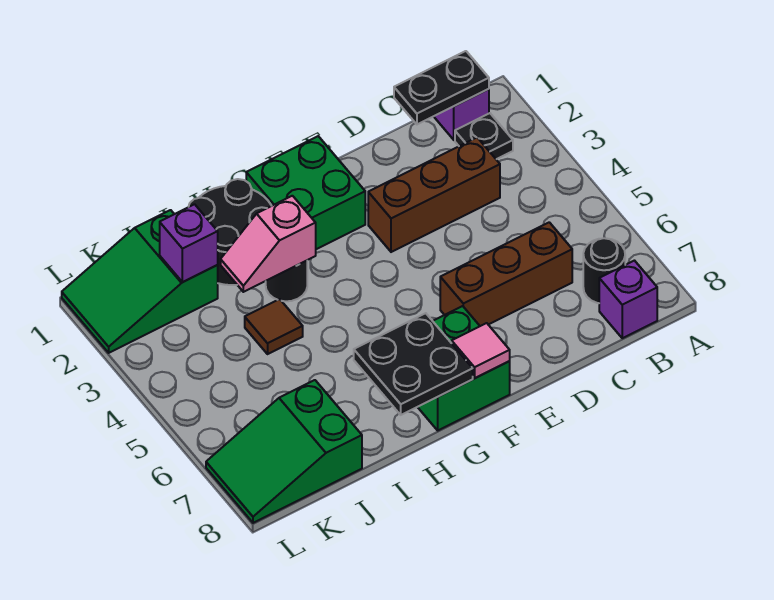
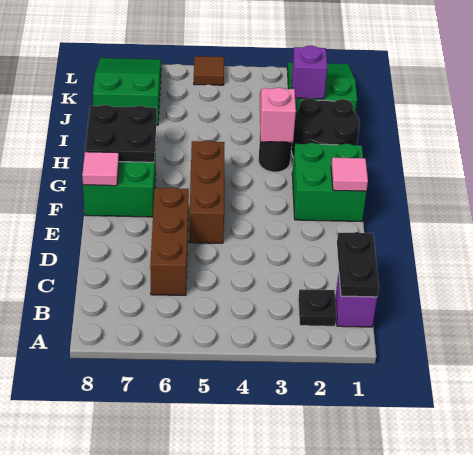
black 1x1 round brick [583,238,625,303] -> none
purple 1x1 brick [599,261,657,338] -> none
brown 1x3 brick [368,137,500,252] -> brown 1x3 brick moved to [189,140,225,243]
none -> pink 1x1 tile [331,157,368,191]
brown 1x1 tile [245,299,303,354] -> brown 1x1 tile moved to [194,56,224,85]

